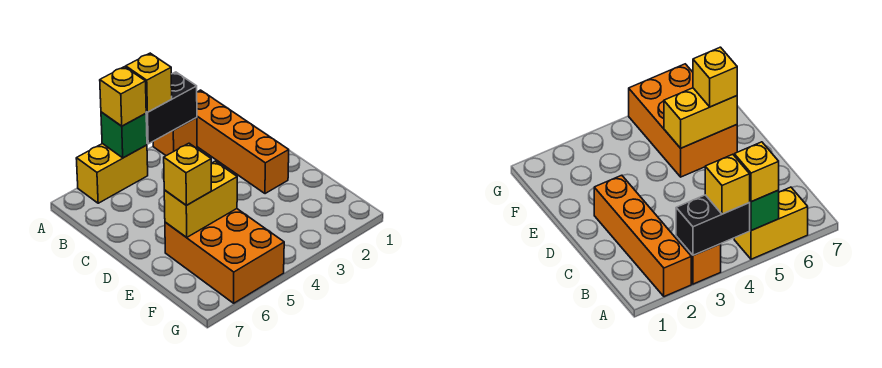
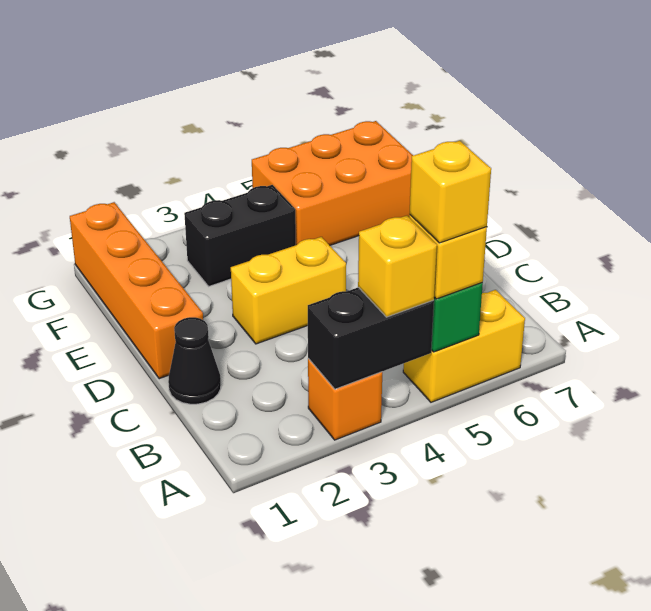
orange 1x4 brick [197,90,289,194] -> orange 1x4 brick moved to [70,202,203,379]
none -> black 1x1 cone [168,317,221,404]
orange 2x3 brick [165,209,284,303] -> orange 2x3 brick turned to [252,121,413,245]
yellow 1x2 brick [164,161,237,237] -> yellow 1x2 brick moved to [231,237,346,344]
yellow 1x1 brick [164,143,211,205] -> yellow 1x1 brick moved to [410,141,491,243]
none -> black 1x2 brick [184,185,296,286]

